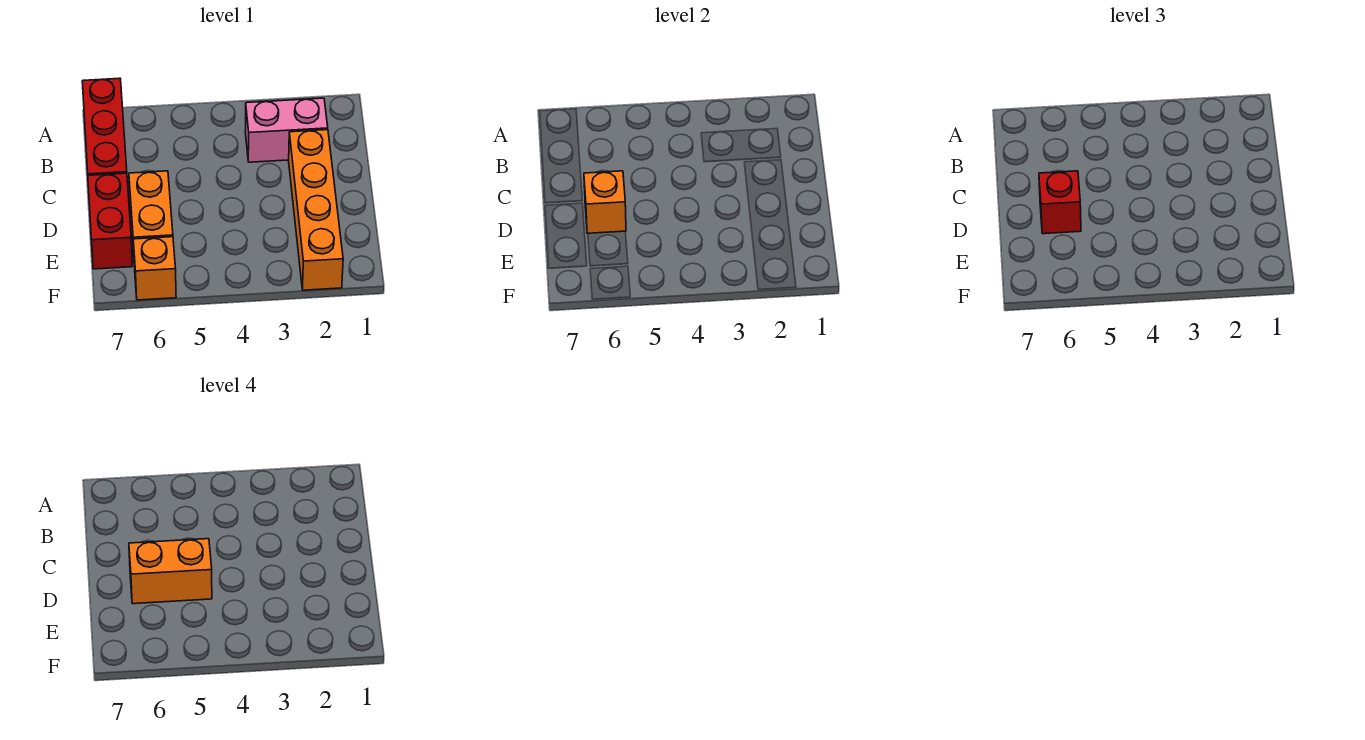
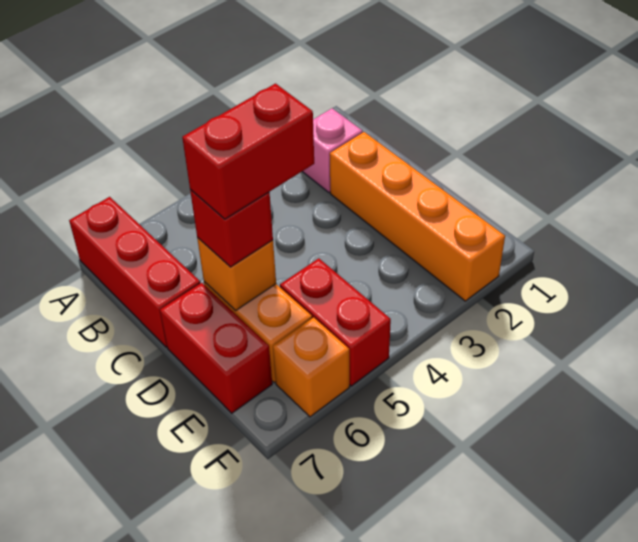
pink 1x2 brick [245,98,328,162] -> pink 1x1 brick [302,108,363,192]
orange 1x2 brick [129,539,212,604] -> red 1x2 brick [182,84,314,219]
none -> red 1x2 brick [280,258,391,386]

